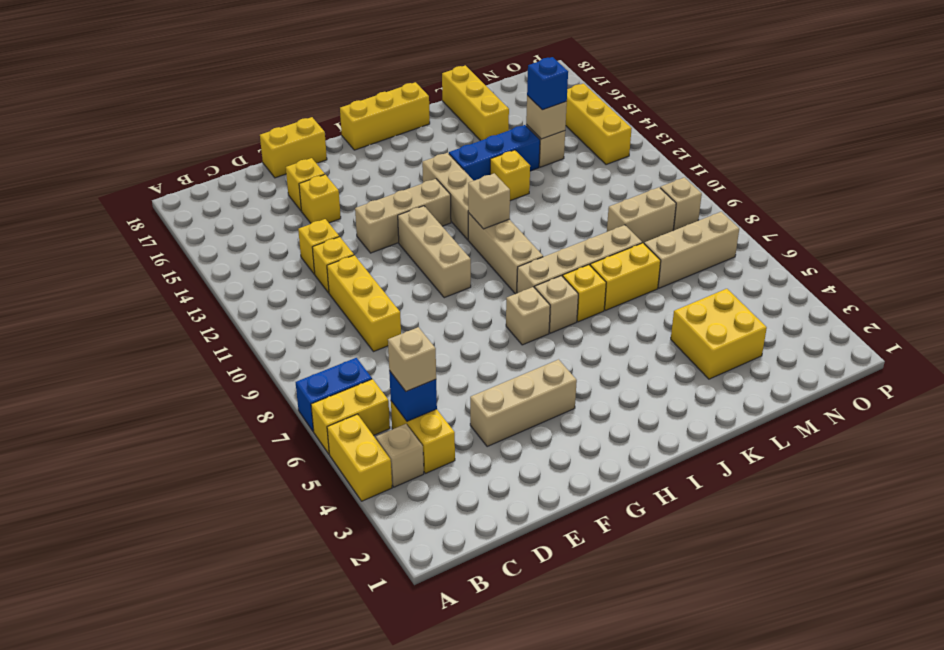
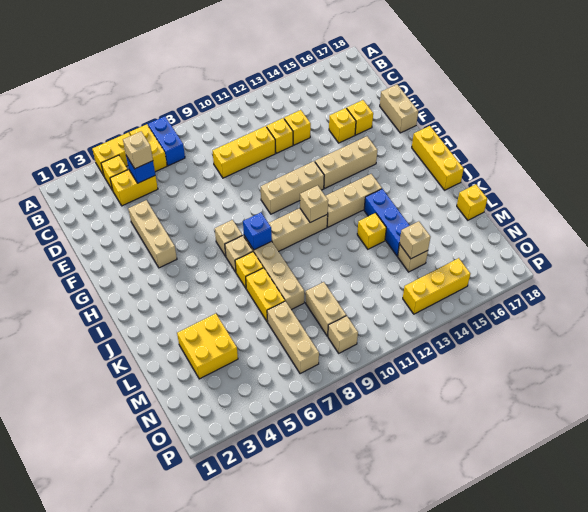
tan 1x1 brick [376,424,424,487] -> yellow 1x1 brick [101,155,128,191]
yellow 1x2 brick [260,117,327,178] -> tan 1x2 brick [380,84,418,133]
tan 1x3 brick [355,179,451,253] -> tan 1x3 brick turned to [315,136,377,188]
yellow 1x3 brick [442,65,509,141] -> yellow 1x1 brick [457,184,487,220]
blue 1x1 brick [527,57,568,110] -> blue 1x1 brick moved to [243,213,272,250]

